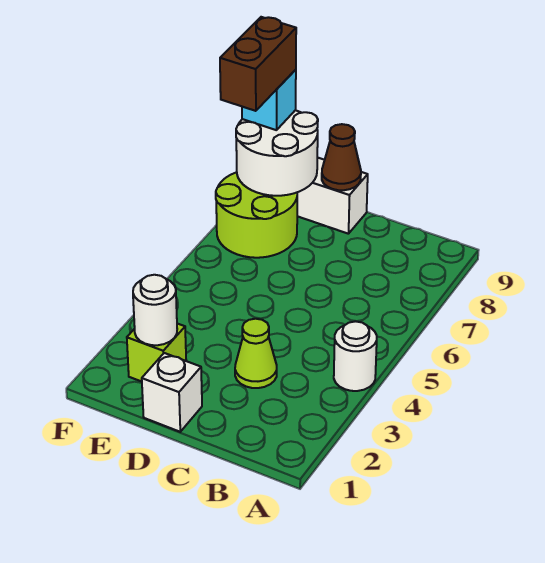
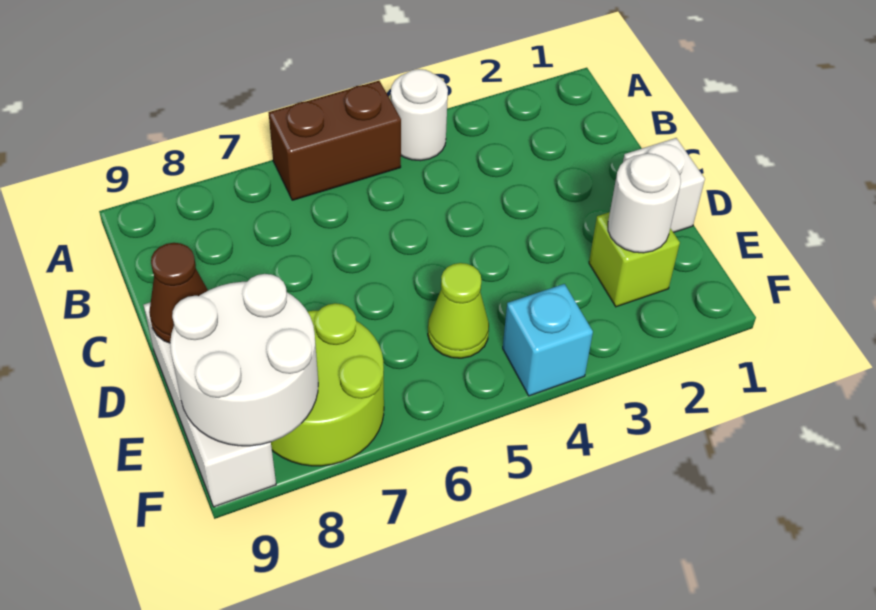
lime 1x1 cone [235,319,277,388] -> lime 1x1 cone moved to [428,263,489,358]
brown 1x2 brick [220,17,296,111] -> brown 1x2 brick moved to [268,81,401,200]
cyan 1x1 brick [242,70,296,130] -> cyan 1x1 brick moved to [503,284,593,396]

